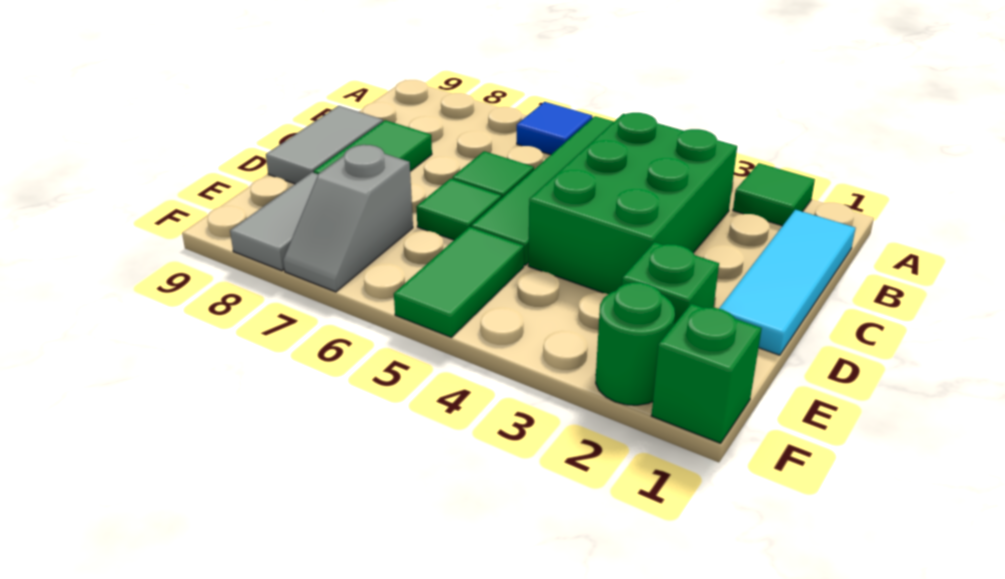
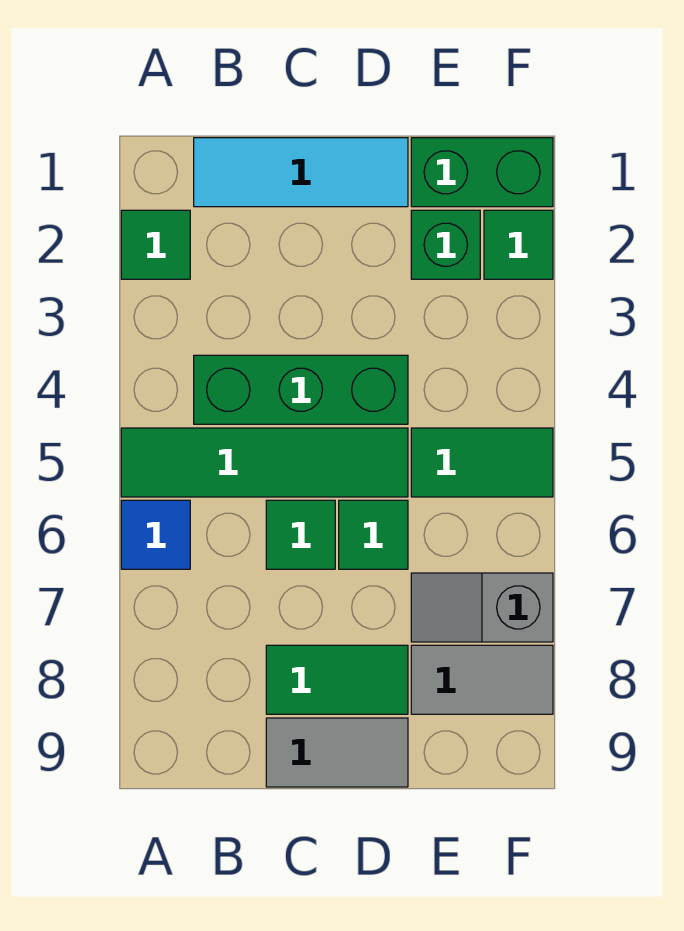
green 2x3 brick [528,113,737,294] -> green 1x3 brick [194,355,408,424]
grey 1x2 slope [283,145,413,292] -> grey 1x2 slope turned to [411,573,553,642]
green 1x1 brick [651,304,762,443] -> green 1x2 brick [411,138,553,207]
green 1x1 round brick [596,282,675,405] -> green 1x1 tile [484,210,553,279]

